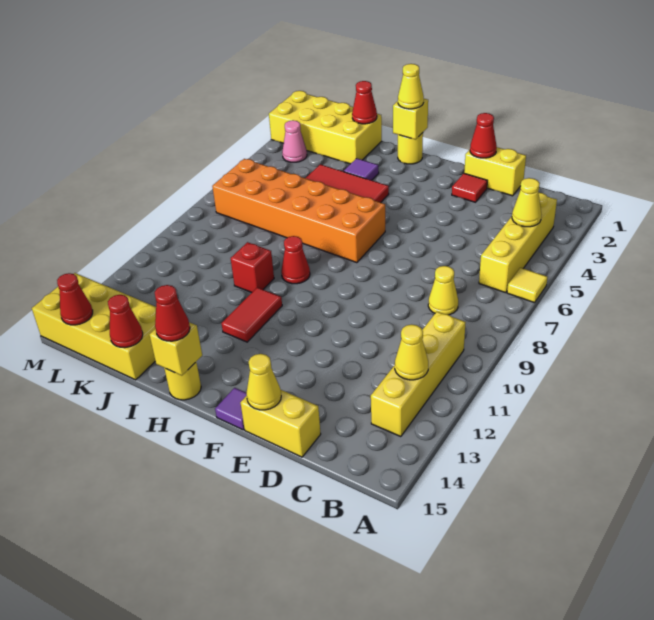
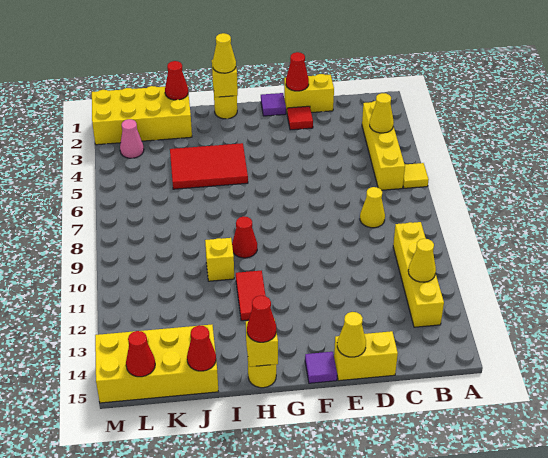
orange 2x6 brick [212,159,385,263] -> none
purple 1x1 tile [344,158,379,180] -> purple 1x1 tile moved to [261,93,286,116]
red 1x1 brick [231,242,274,293] -> yellow 1x1 brick [205,238,234,281]

